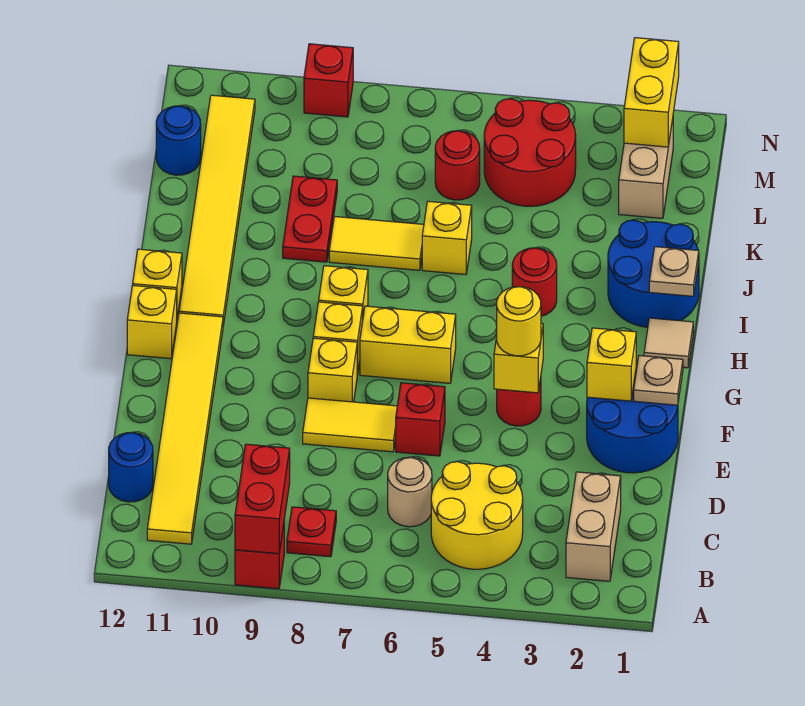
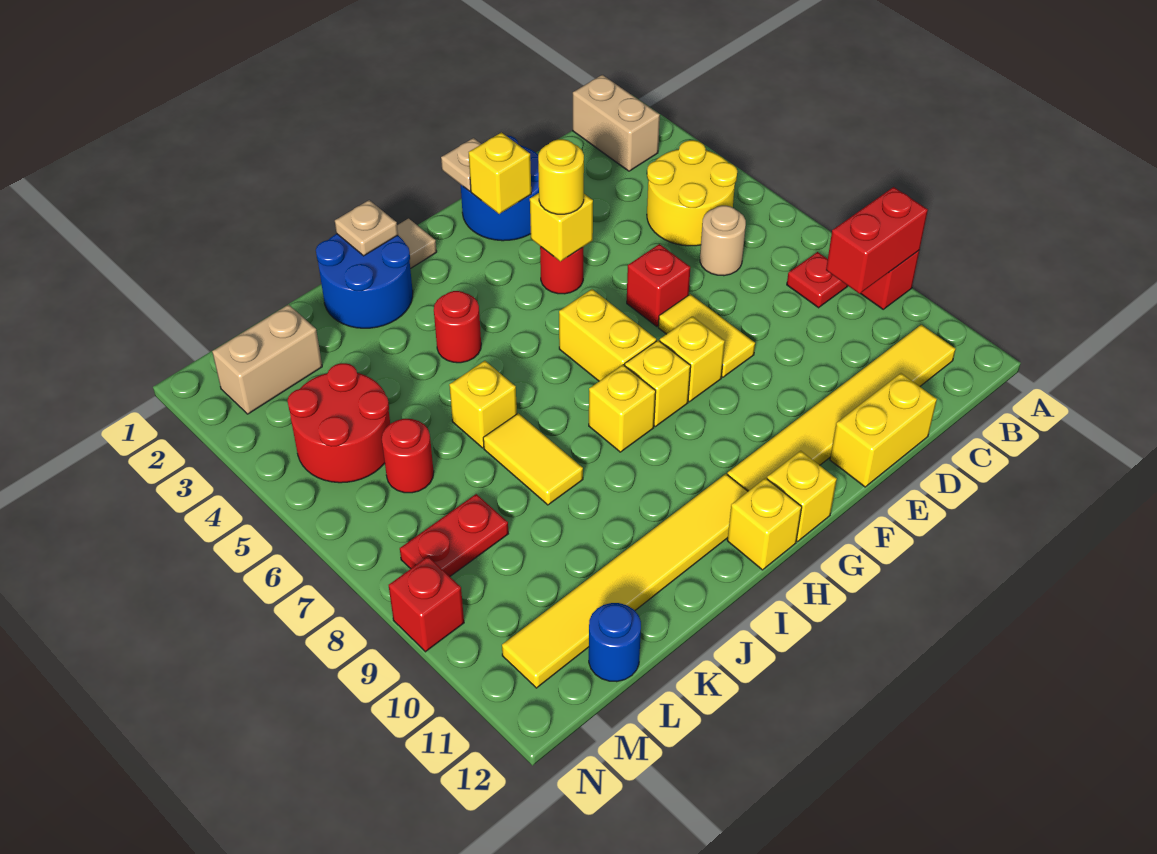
tan 1x2 brick [566,472,621,581] -> tan 1x2 brick turned to [573,75,660,171]
blue 1x1 round brick [109,433,153,502] -> none
red 1x2 plate [283,176,337,262] -> red 1x2 plate moved to [400,494,509,576]
yellow 1x2 brick [624,38,679,147] -> yellow 1x2 brick moved to [830,373,937,487]

